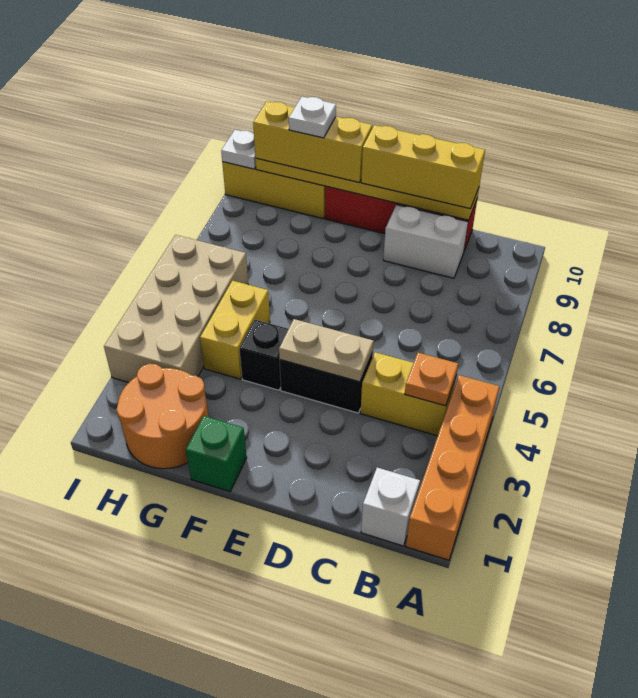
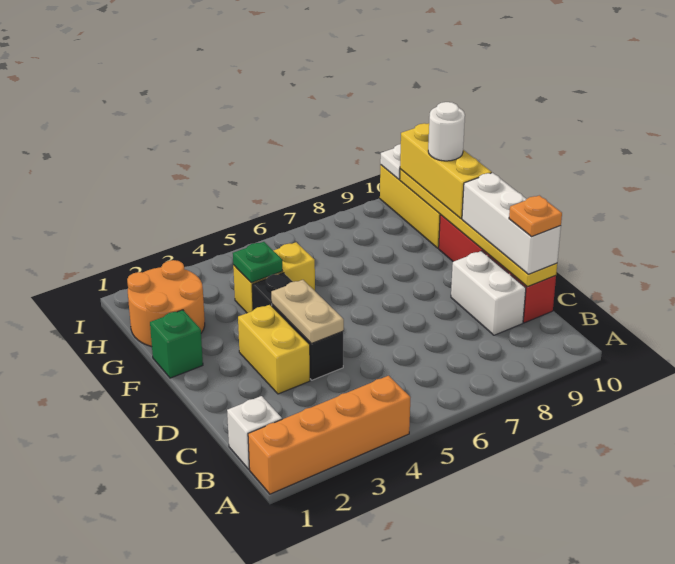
yellow 1x2 brick [360,352,456,436] -> yellow 1x2 brick moved to [238,305,310,394]
orange 1x1 plate [405,353,458,406] -> orange 1x1 plate moved to [509,195,562,236]
yellow 1x3 brick [361,125,485,209] -> white 1x3 brick [462,173,561,274]
none -> green 1x1 plate [233,242,282,283]
white 1x1 plate [289,97,336,138] -> white 1x1 round brick [428,102,465,161]
tan 2x4 brick [104,235,248,383] -> none

